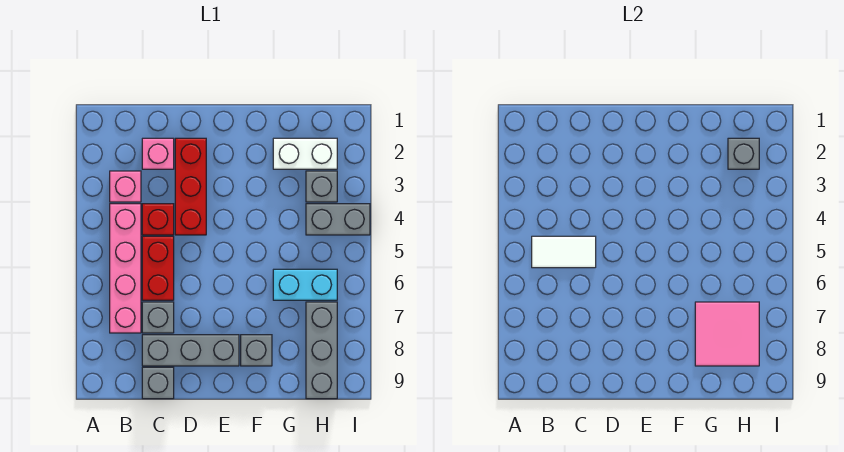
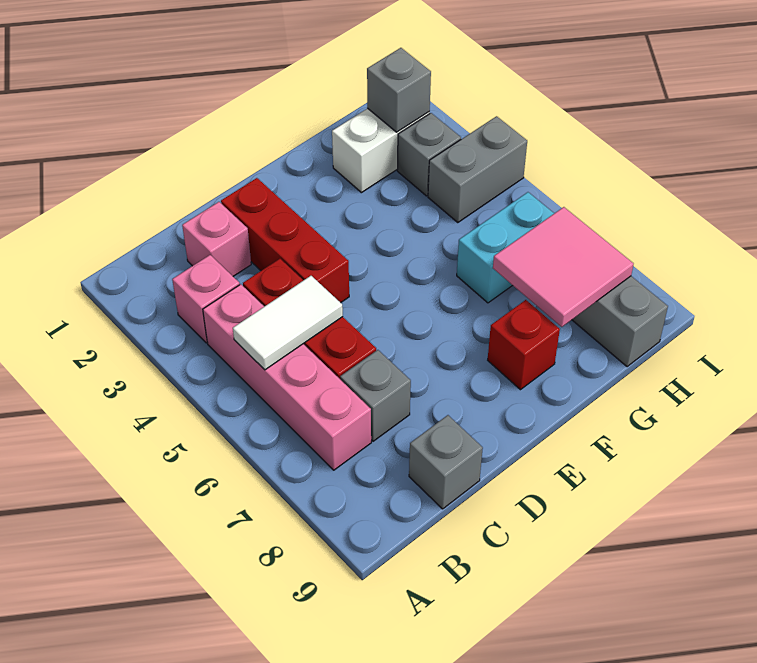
grey 1x3 brick [142,335,239,366] -> none
grey 1x1 brick [241,335,272,366] -> red 1x1 brick [488,300,560,390]

